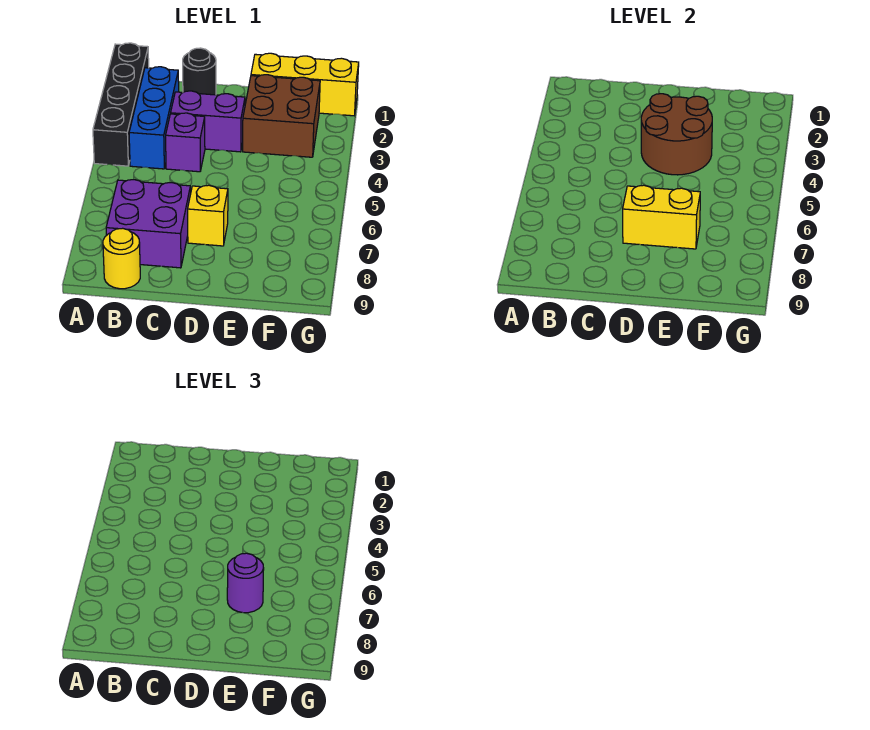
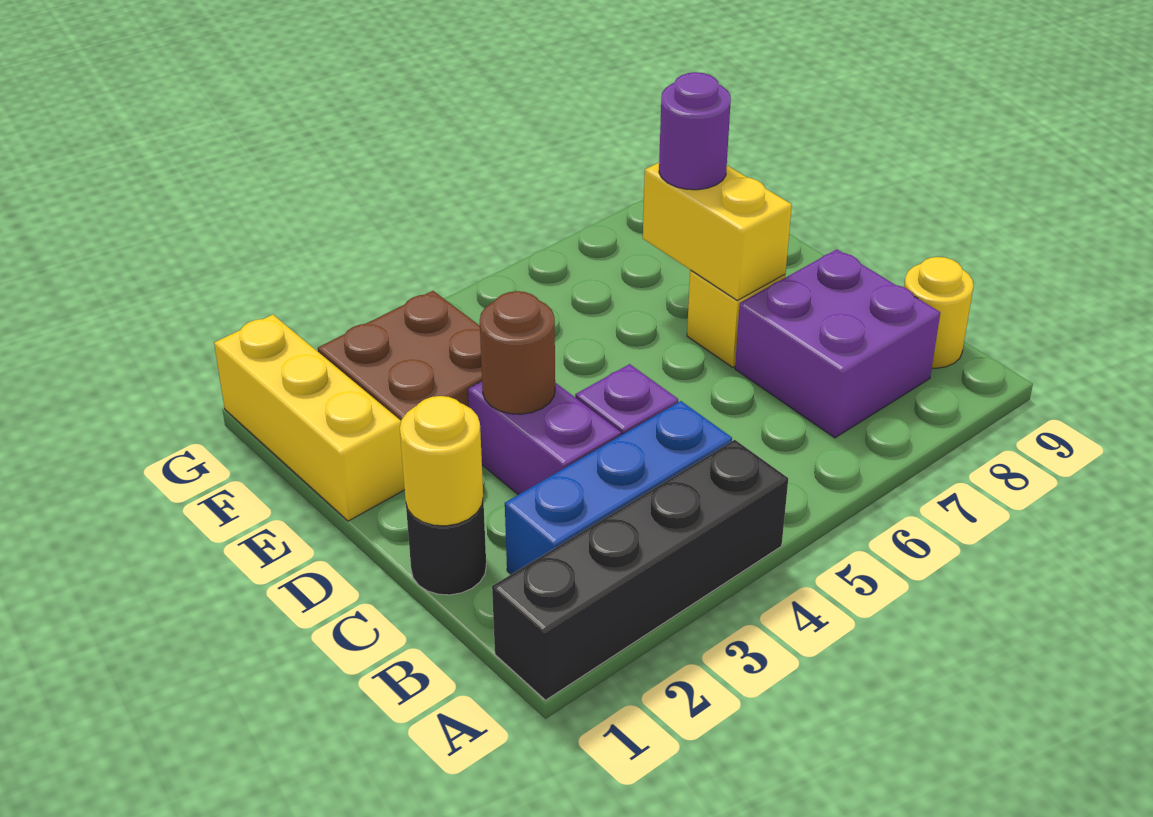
none -> yellow 1x1 round brick [400,396,483,526]
brown 2x2 round brick [641,94,712,175] -> brown 1x1 round brick [480,291,555,414]

